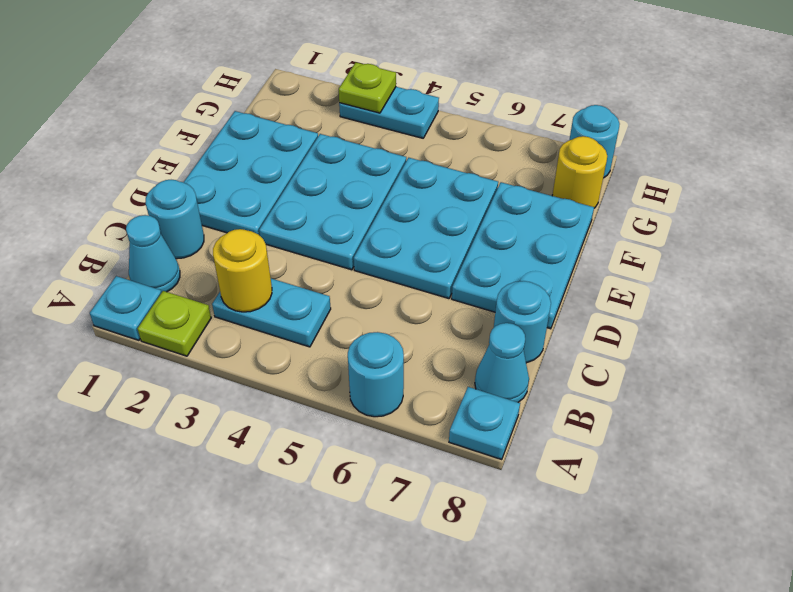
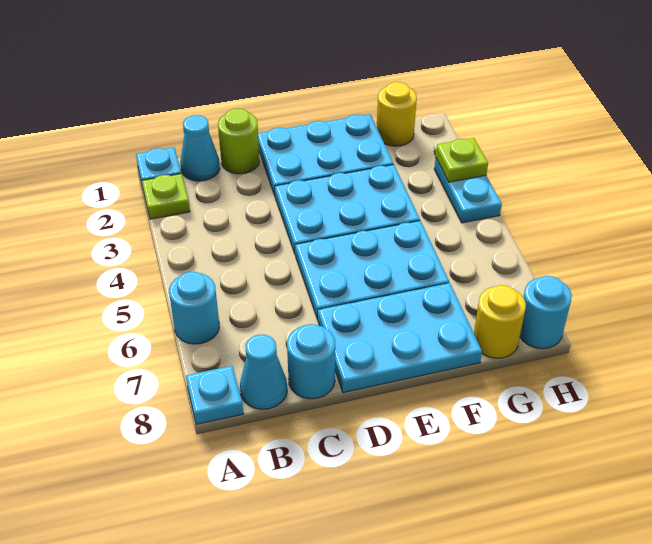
cyan 1x2 plate [212,279,331,347] -> none
yellow 1x1 round brick [213,229,272,312] -> yellow 1x1 round brick moved to [377,82,417,146]
cyan 1x1 round brick [146,180,204,259] -> lime 1x1 round brick [218,108,260,174]

